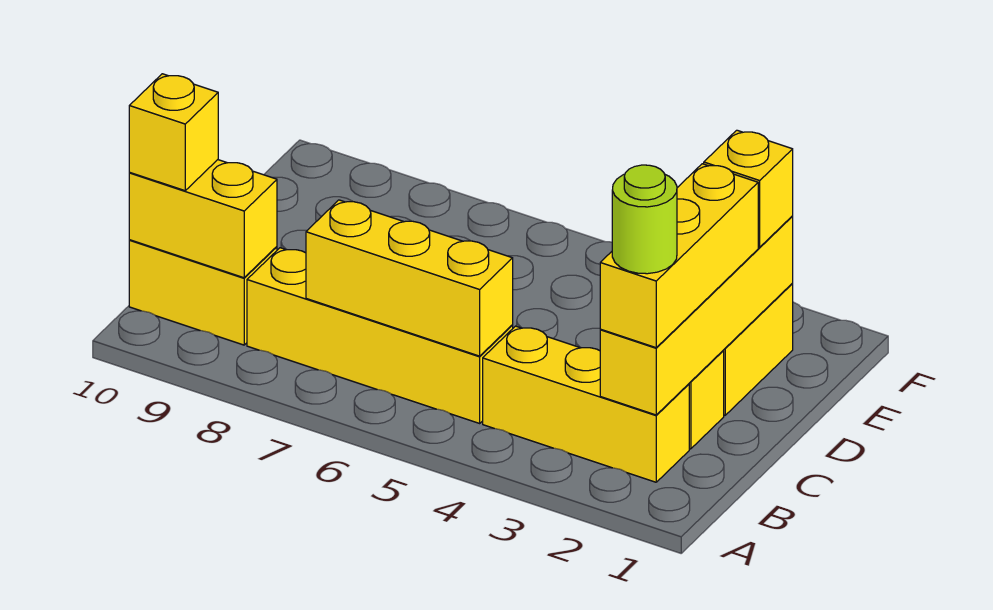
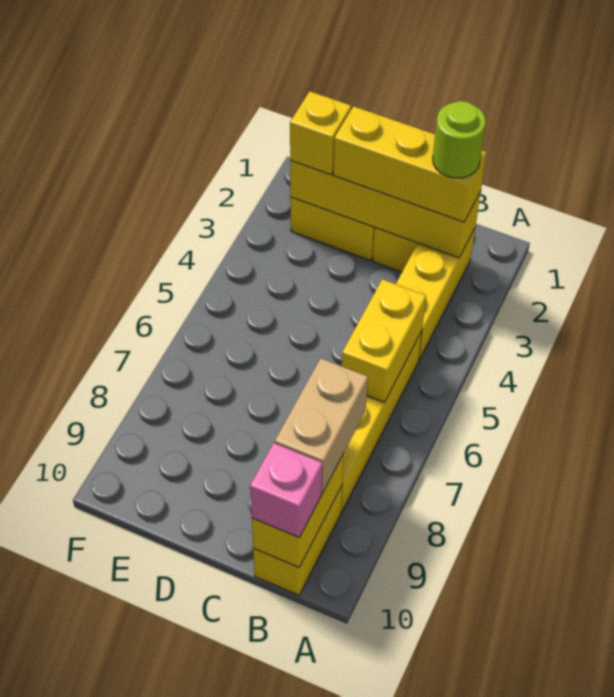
yellow 1x3 brick [306,200,513,356] -> yellow 1x2 brick [342,279,426,402]
none -> tan 1x2 brick [275,359,368,493]
yellow 1x1 brick [129,74,218,191] -> pink 1x1 brick [250,443,322,537]

